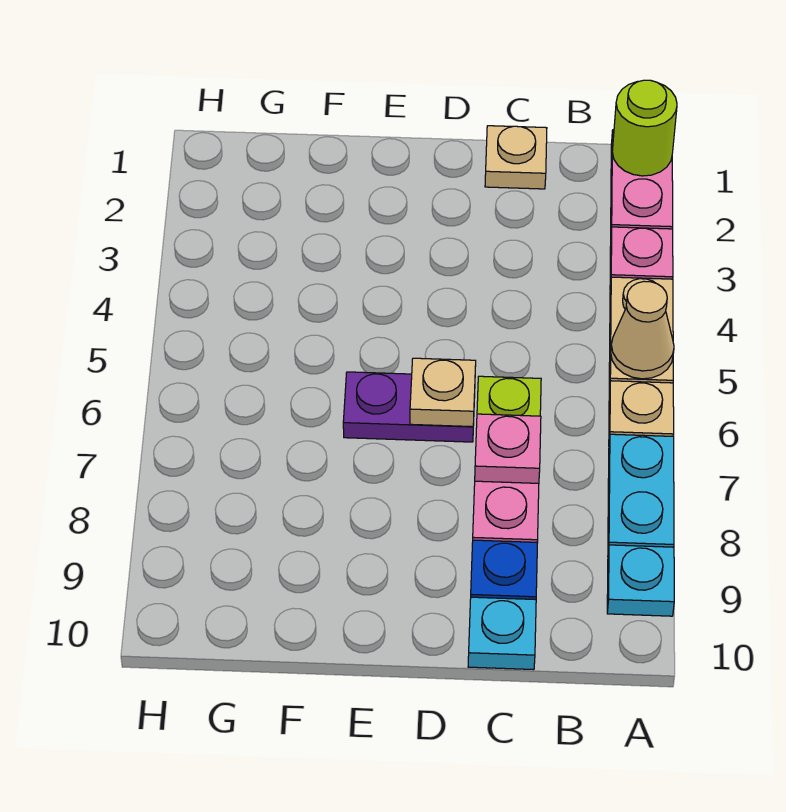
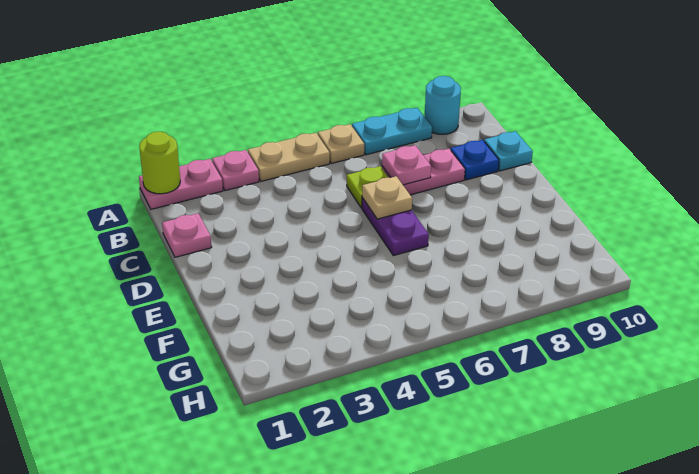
tan 1x1 cone [611,281,674,379] -> none
cyan 1x1 plate [607,545,674,616] -> cyan 1x1 round brick [424,76,461,134]
tan 1x1 plate [485,126,547,189] -> pink 1x1 plate [162,213,212,257]

